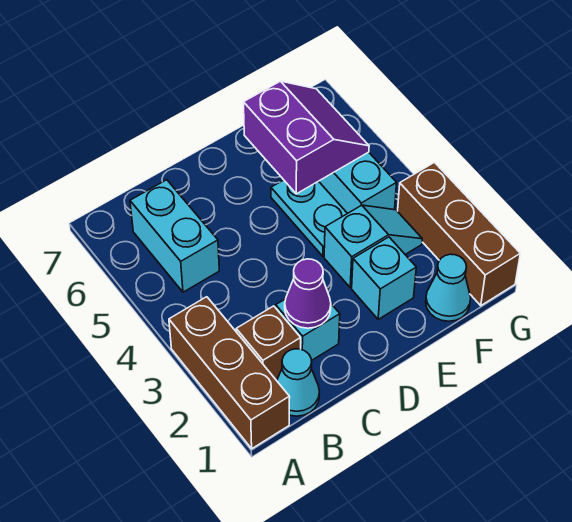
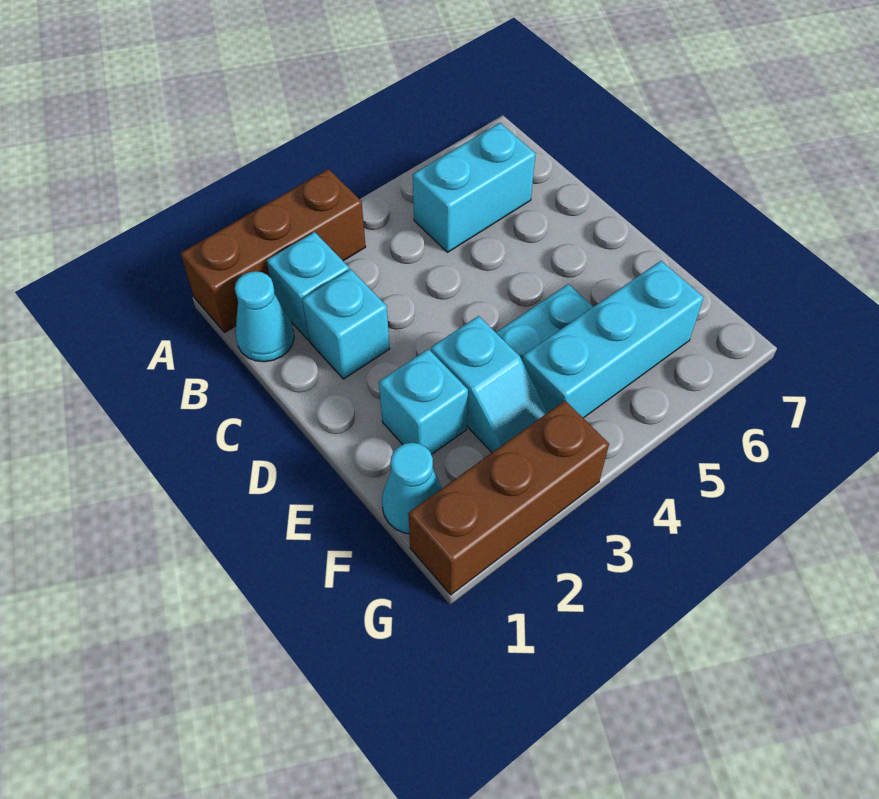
brown 1x1 brick [236,306,301,381] -> cyan 1x1 brick [267,232,349,340]
purple 1x1 cone [285,259,331,328] -> none
purple 2x2 slope [244,81,369,194] -> none

